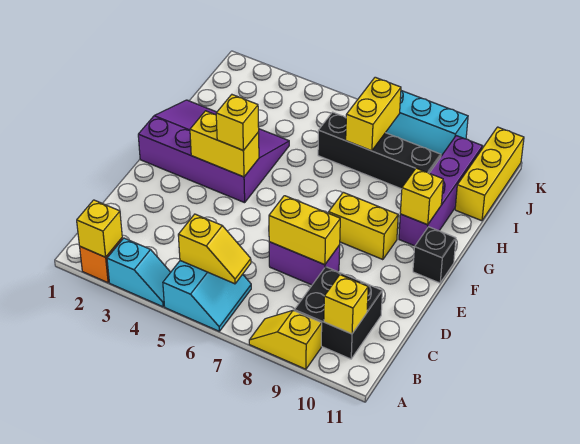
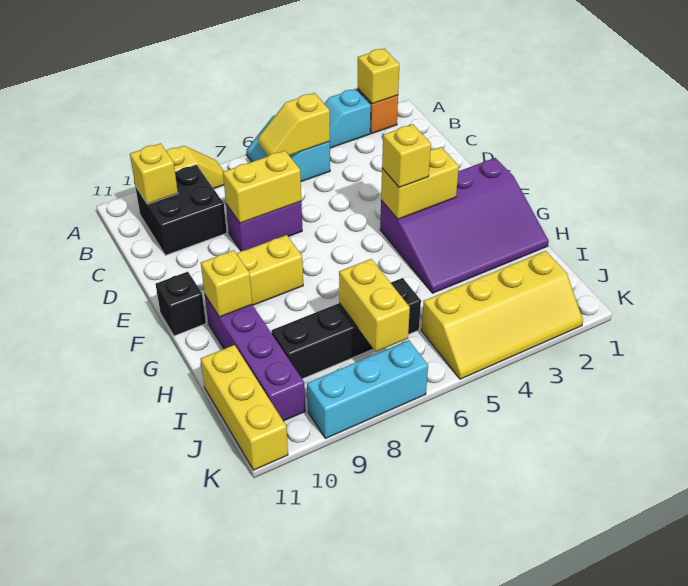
none -> yellow 2x4 slope [421,251,583,379]

